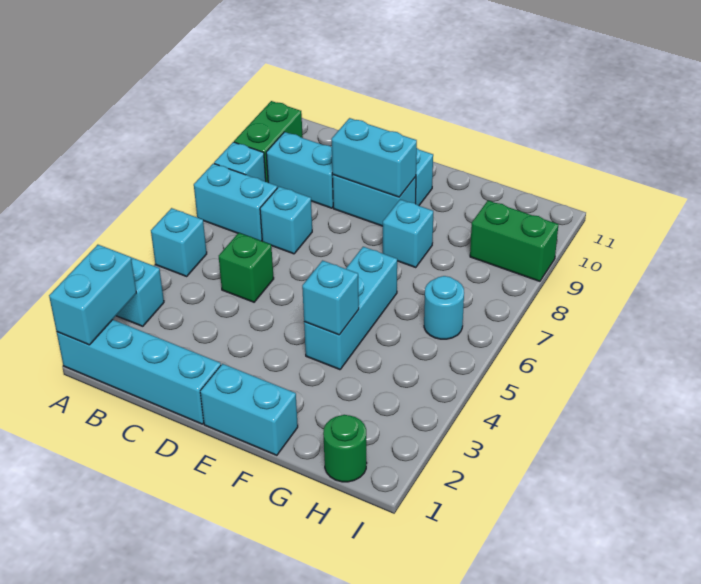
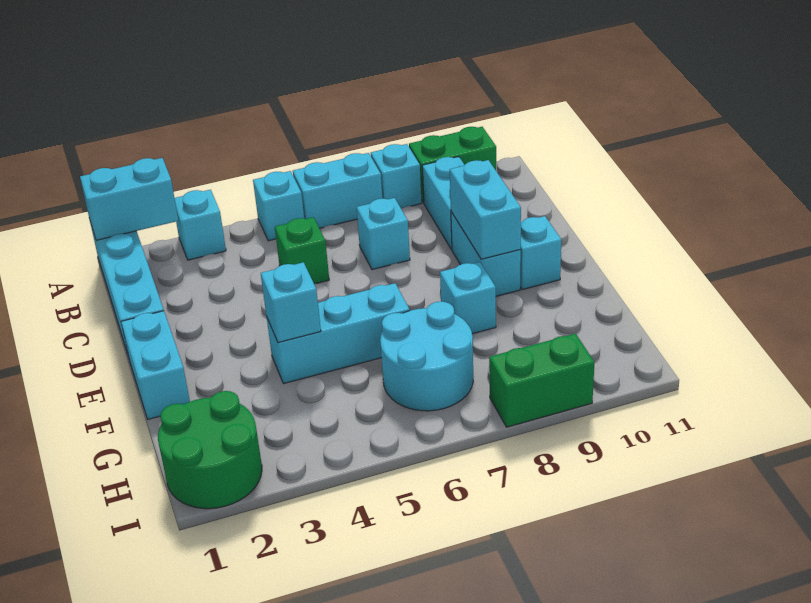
cyan 1x2 brick [194,163,277,241] -> cyan 1x2 brick turned to [293,153,382,228]
green 1x1 round brick [323,415,367,482] -> green 2x2 round brick [158,391,262,509]
cyan 1x1 round brick [424,276,464,339] -> cyan 2x2 round brick [380,301,473,411]
green 1x2 brick [470,201,558,281] -> green 1x2 brick turned to [489,334,595,427]

